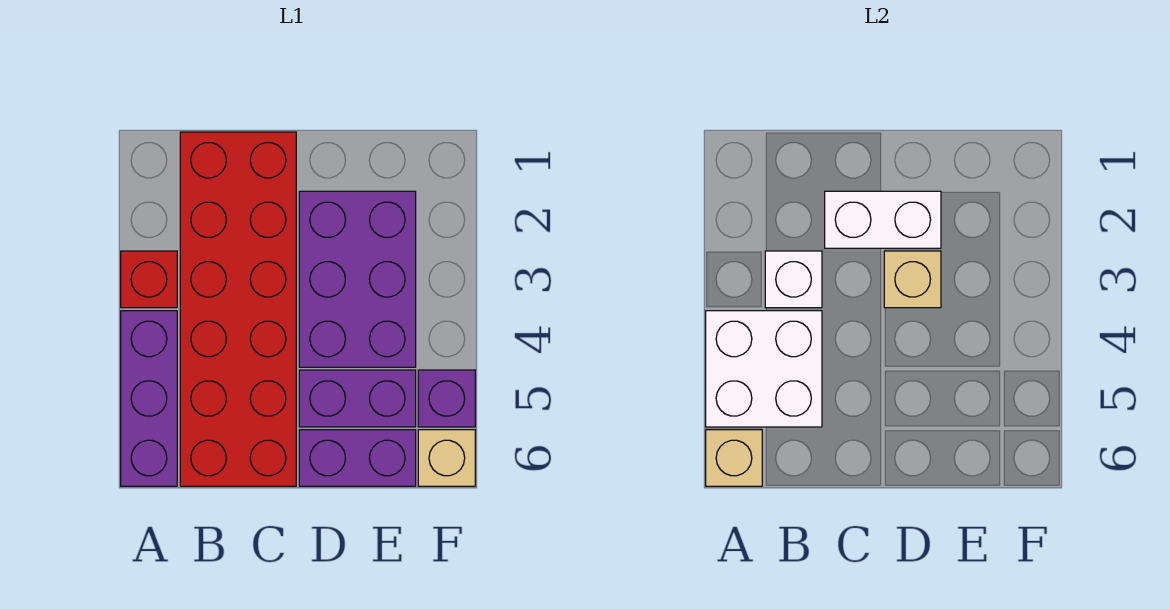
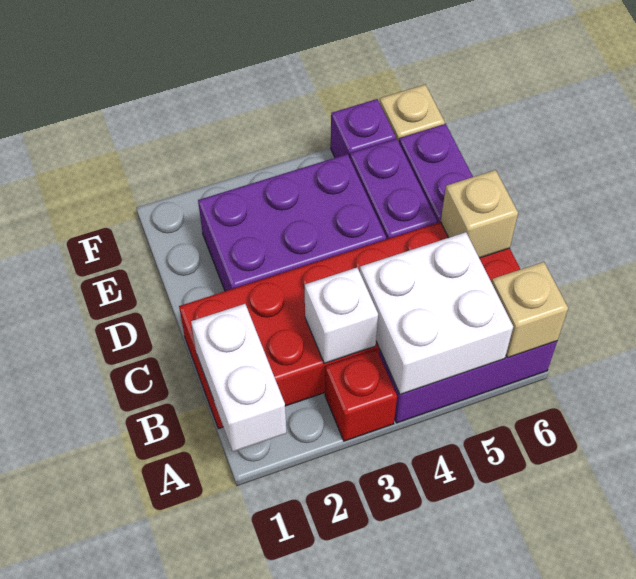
white 1x2 brick [825,191,941,248] -> white 1x2 brick moved to [191,304,286,452]
tan 1x1 brick [884,251,941,308] -> tan 1x1 brick moved to [441,170,518,258]

